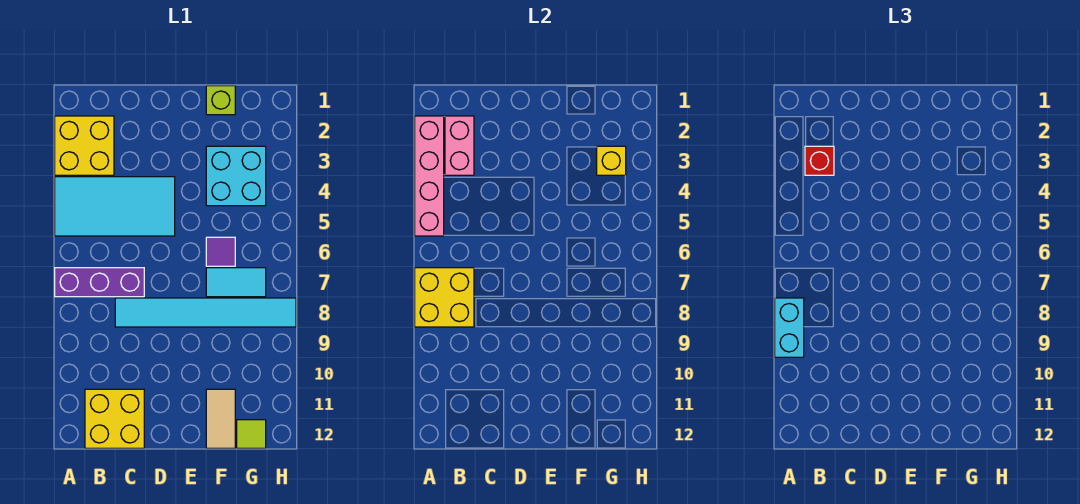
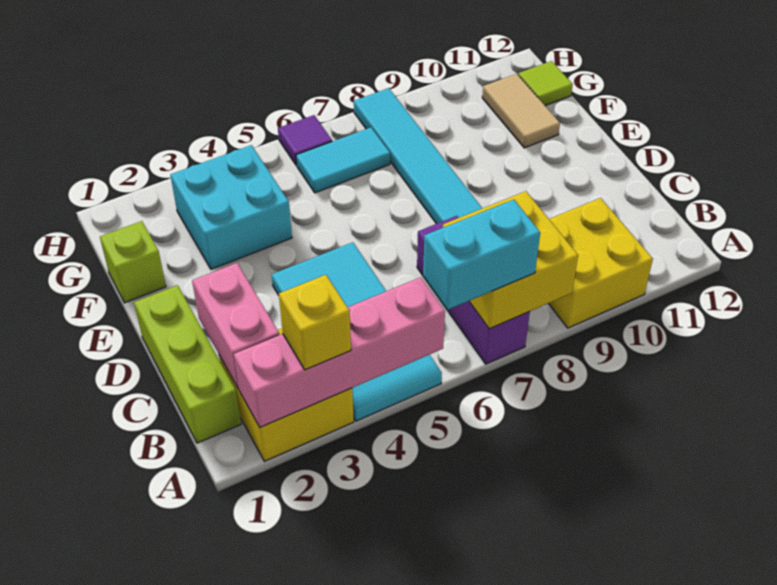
cyan 1x2 brick [775,298,804,357] -> cyan 1x2 brick moved to [423,200,540,310]
none -> lime 1x3 brick [134,285,241,443]
pink 1x2 brick [445,116,474,175] -> pink 1x2 brick turned to [192,263,279,389]
red 1x1 brick [805,146,834,175] -> none
yellow 2x2 brick [85,389,144,448] -> yellow 2x2 brick moved to [548,198,653,328]
purple 1x1 tile [206,237,235,266] -> purple 1x1 tile moved to [278,115,332,165]
cyan 1x2 tile [206,268,266,297] -> cyan 1x2 tile turned to [296,127,390,193]
tan 1x2 tile [206,389,235,448] -> tan 1x2 tile turned to [482,74,560,148]
yellow 1x1 brick [597,146,626,175] -> yellow 1x1 brick moved to [279,275,351,370]

